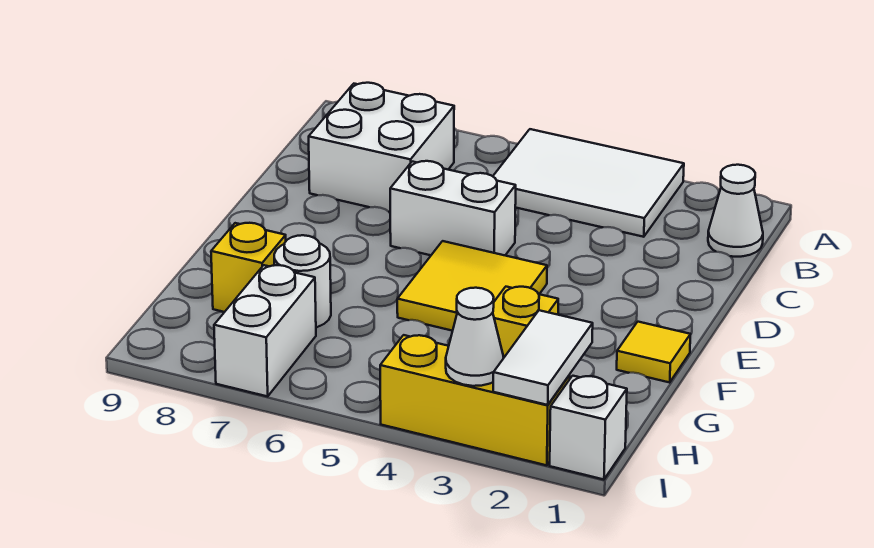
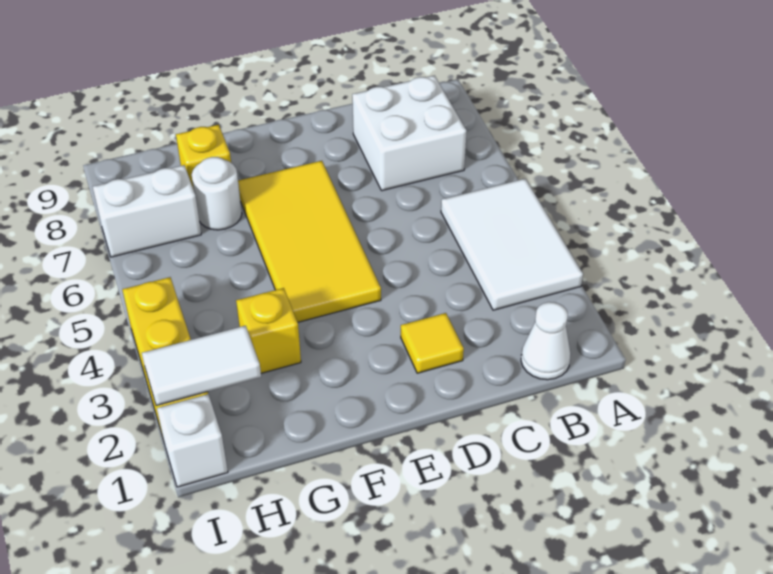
white 1x2 brick [390,161,516,255] -> none
yellow 2x2 tile [397,241,547,331] -> yellow 2x4 tile [238,161,381,322]
yellow 1x1 tile [617,322,690,382] -> yellow 1x1 tile moved to [401,313,464,373]
white 1x1 cone [446,288,504,386] -> none

